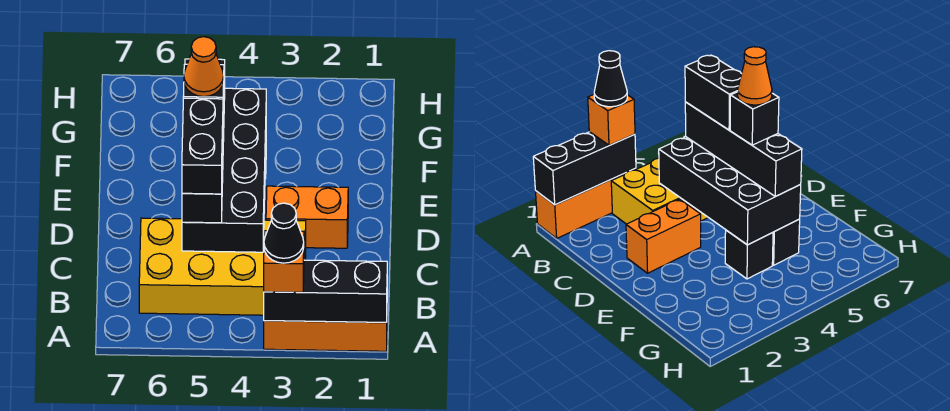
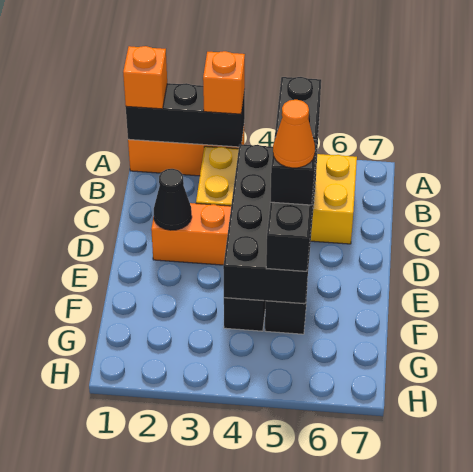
none -> orange 1x1 brick [123,46,167,109]
black 1x1 cone [264,203,304,263] -> black 1x1 cone moved to [154,169,192,230]

